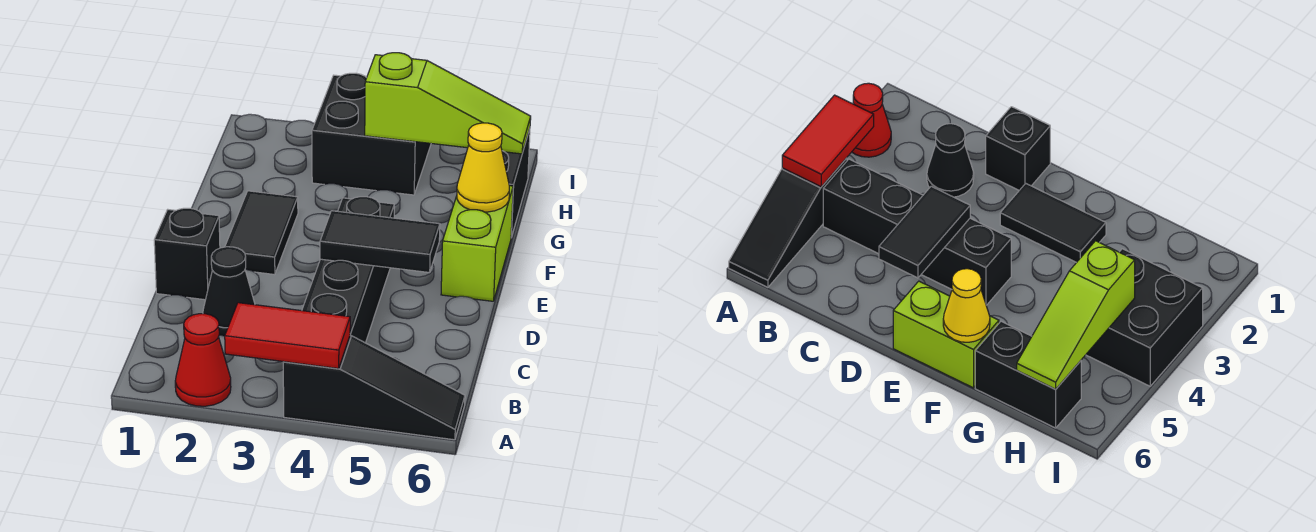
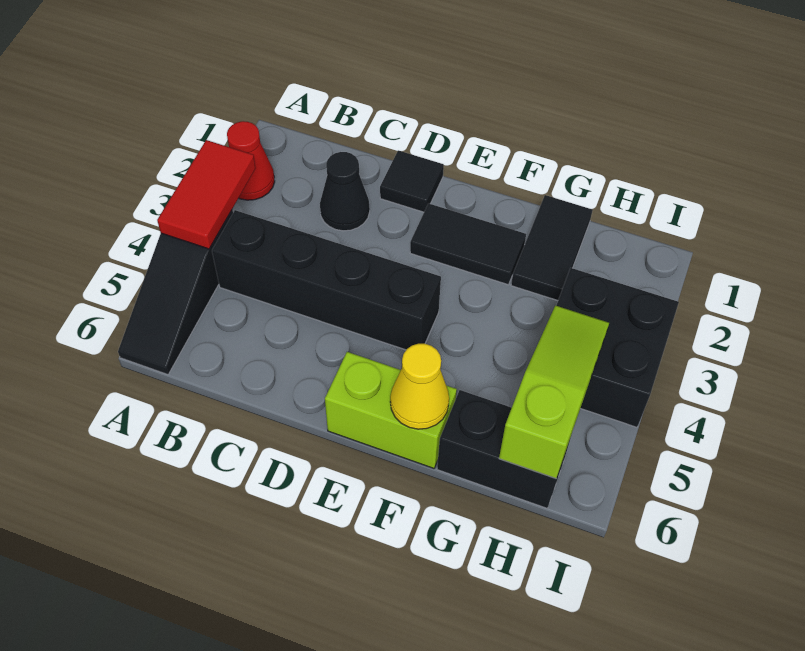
black 1x1 brick [154,208,220,300] -> black 1x1 tile [380,150,444,212]
black 1x2 tile [320,211,440,273] -> black 1x2 tile moved to [511,195,593,301]
lime 1x3 slope [365,53,531,154] -> lime 1x3 slope turned to [499,306,609,478]

